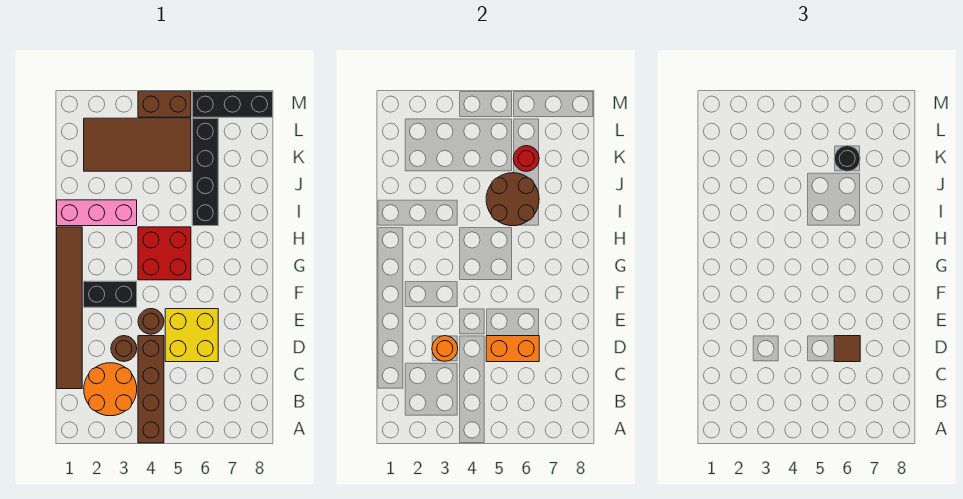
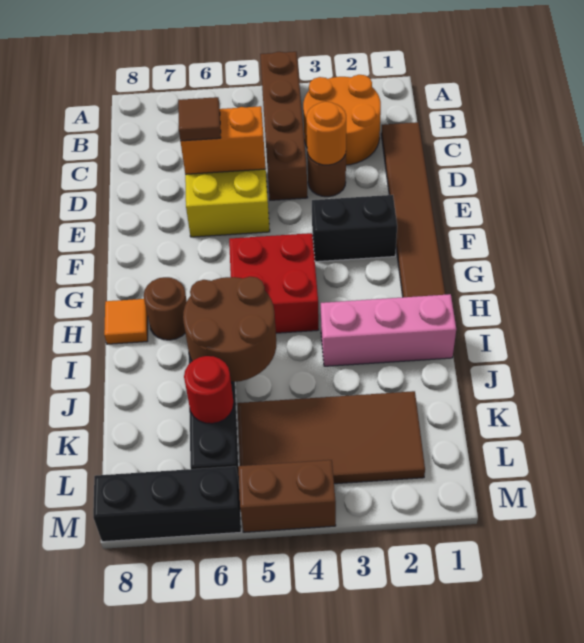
brown 1x1 round brick [138,309,164,334] -> brown 1x1 round brick moved to [144,277,187,340]
none -> orange 1x1 tile [104,299,148,344]
black 1x1 round brick [834,146,860,171] -> none

